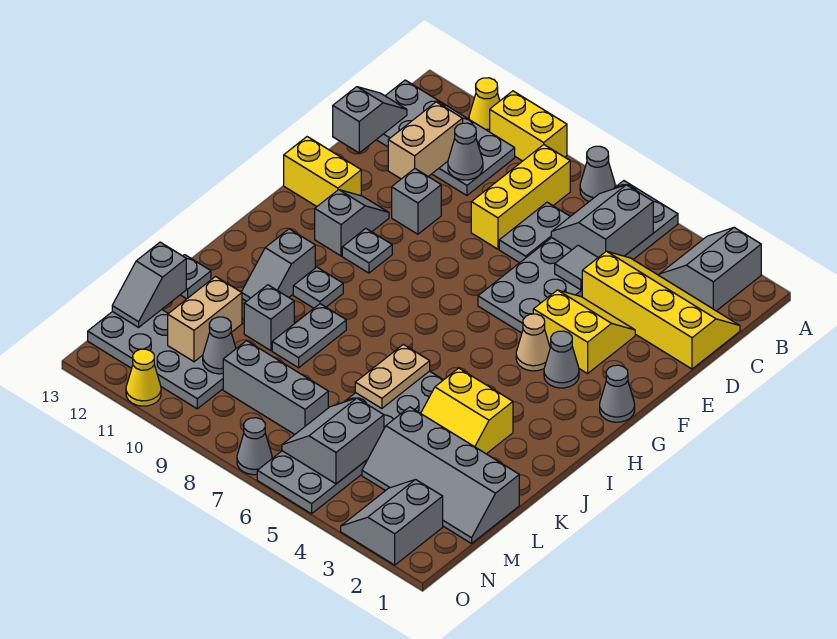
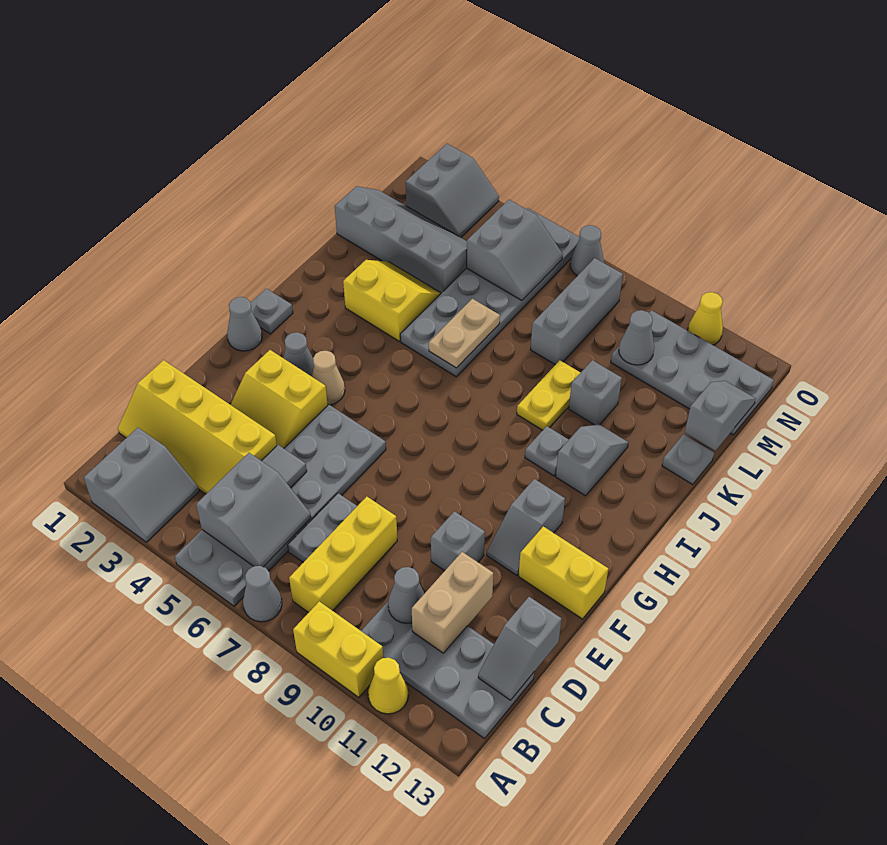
grey 1x1 plate [342,229,392,273] -> grey 1x1 plate moved to [251,289,293,334]
grey 1x2 plate [272,304,346,368] -> yellow 1x2 plate [517,360,581,430]
tan 1x2 brick [168,276,242,362] -> none
grey 1x3 brick [223,341,328,434] -> grey 1x3 brick turned to [531,258,623,365]

